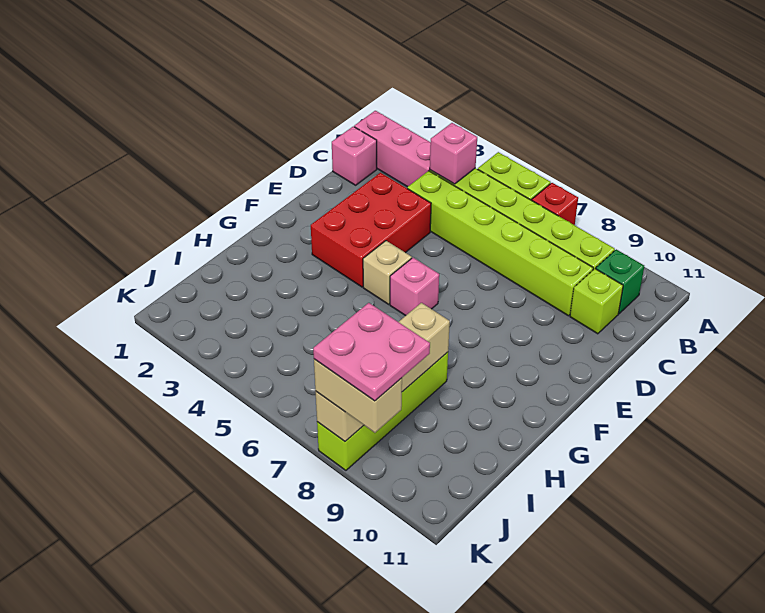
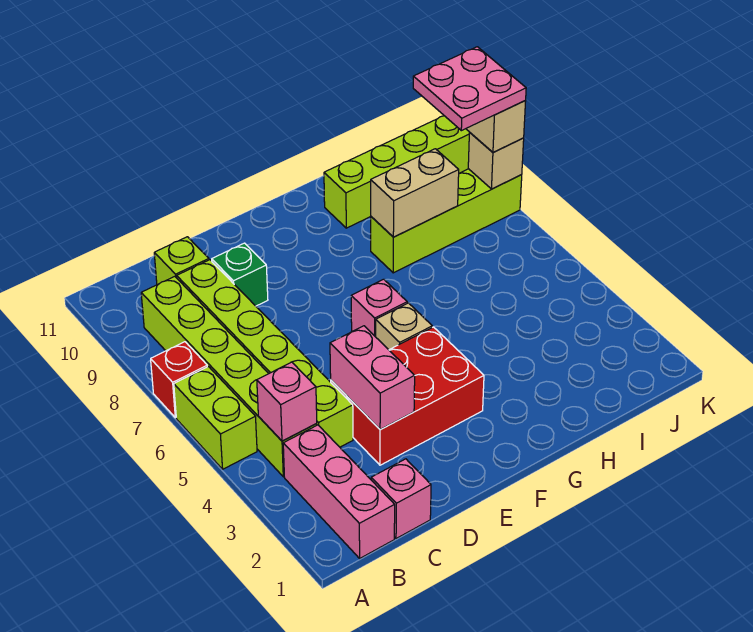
green 1x1 brick [596,249,644,314] -> green 1x1 brick moved to [212,243,268,306]
none -> pink 1x2 brick [330,326,415,429]
none -> lime 1x4 brick [324,116,470,228]

